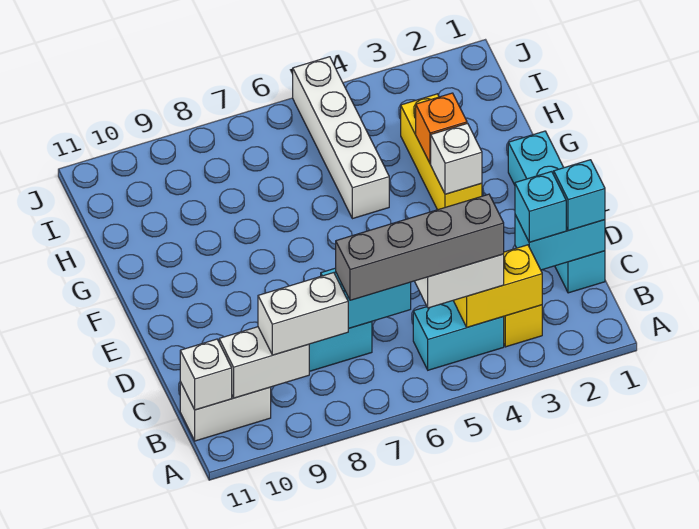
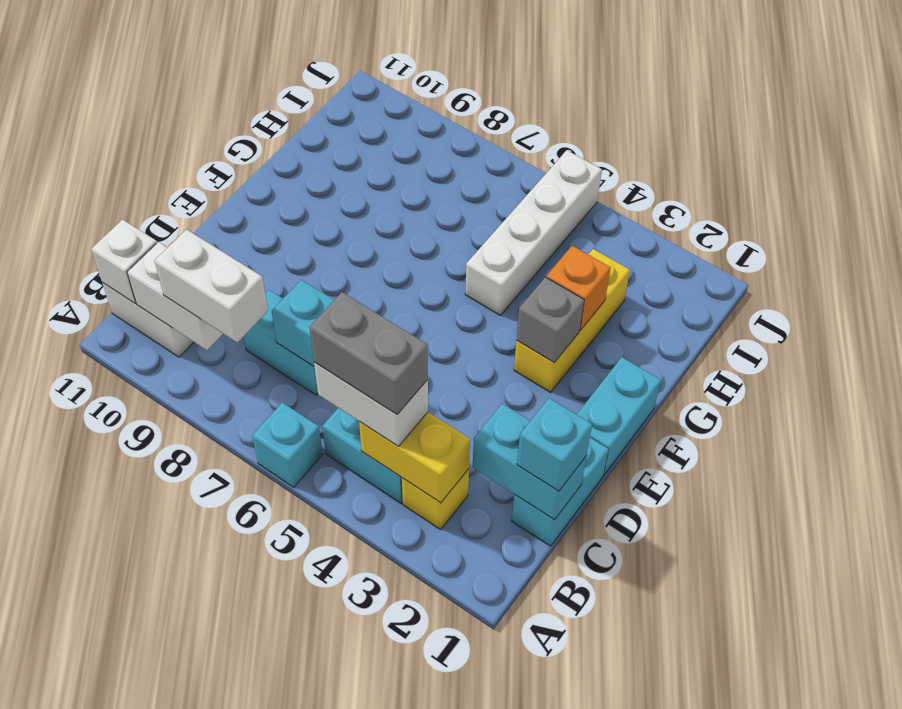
grey 1x4 brick [336,194,504,300] -> grey 1x2 brick [310,292,428,414]
cyan 1x1 brick [515,172,566,242] -> cyan 1x1 brick moved to [252,403,323,487]
white 1x1 brick [431,123,482,194] -> grey 1x1 brick [517,277,584,363]

